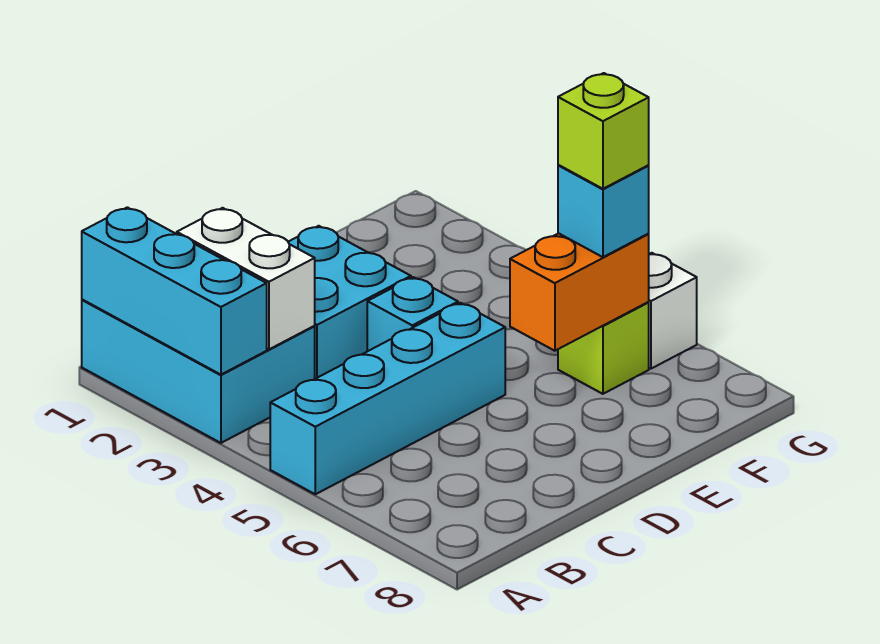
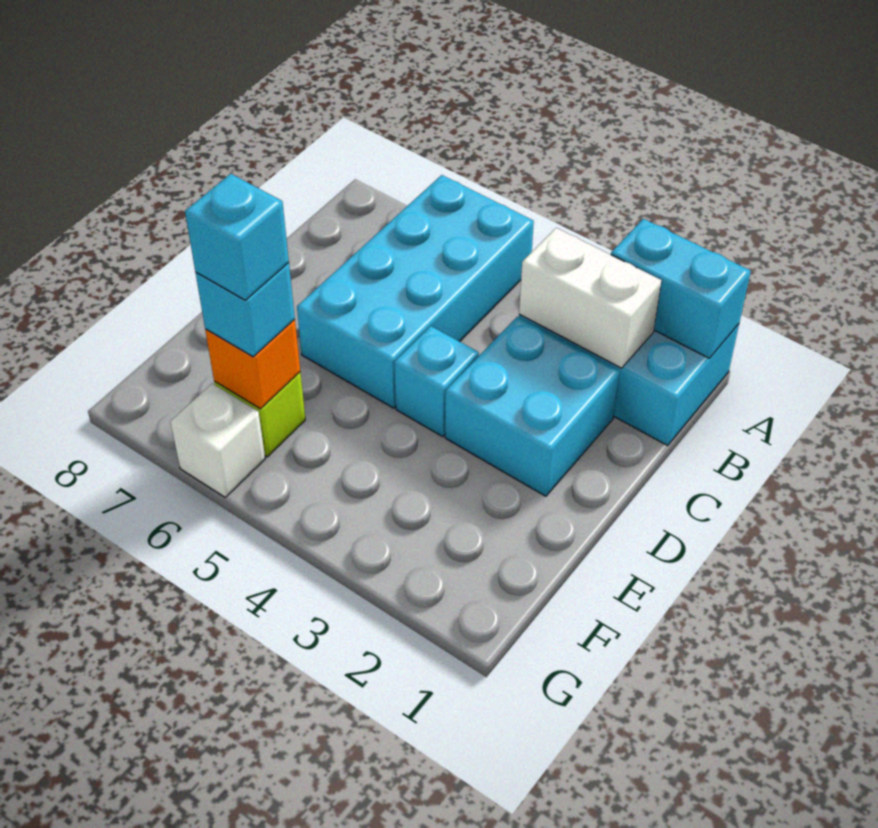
cyan 1x3 brick [82,207,267,375] -> cyan 1x2 brick [611,219,751,358]
cyan 1x4 brick [270,303,505,494] -> cyan 2x4 brick [297,175,534,408]
orange 1x2 brick [510,233,649,351] -> orange 1x1 brick [205,319,300,409]
lime 1x1 brick [558,73,649,189] -> cyan 1x1 brick [185,174,289,300]

